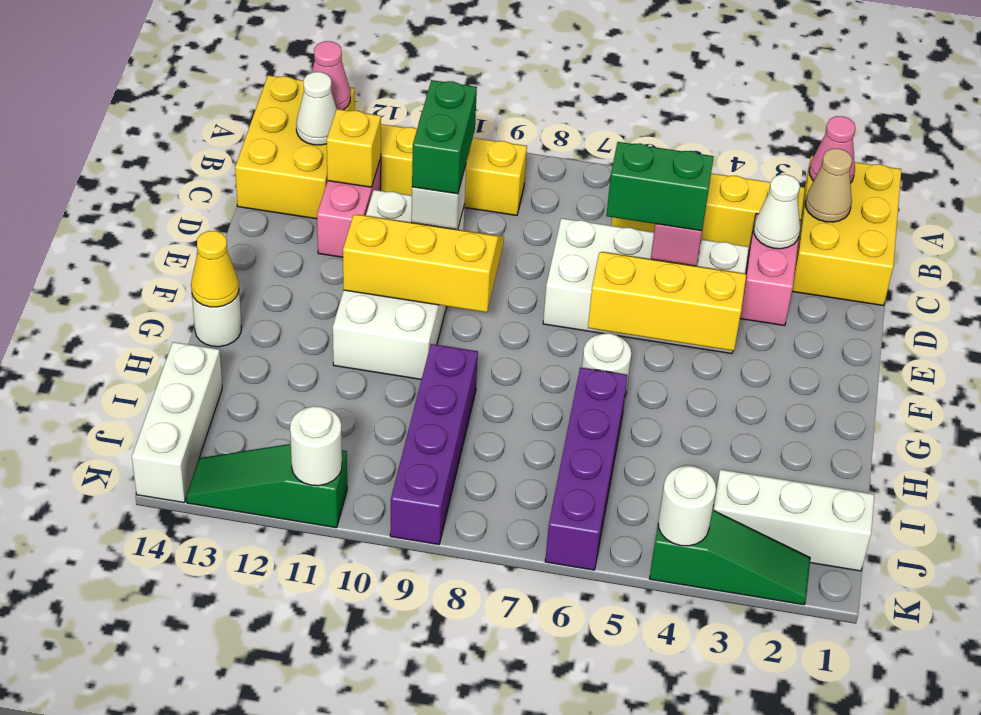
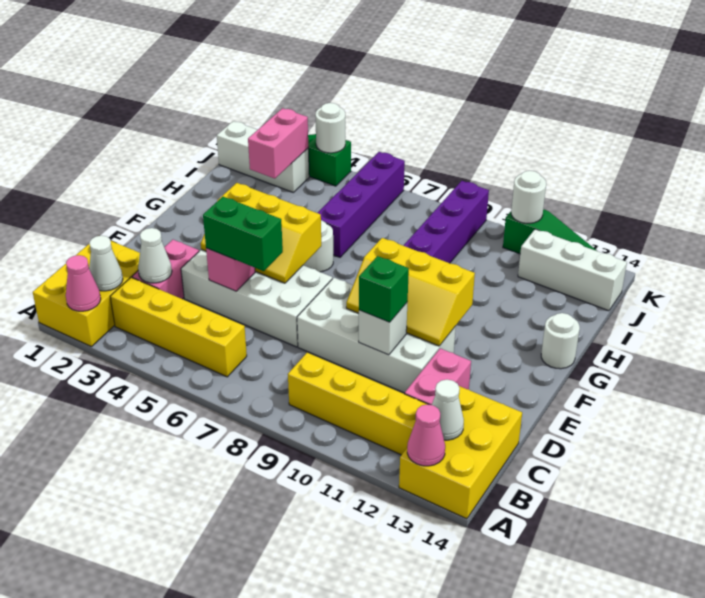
tan 1x1 cone [805,148,852,222] -> white 1x1 cone [89,236,123,291]
green 1x2 brick [412,80,477,194] -> green 1x1 brick [359,256,409,322]
yellow 1x1 brick [327,109,381,187] -> none
white 2x4 brick [333,190,465,379] -> white 2x4 brick turned to [297,278,456,393]
yellow 1x1 cone [191,231,239,307] -> none
none -> pink 1x2 brick [248,108,308,179]
white 1x3 brick [132,342,222,503] -> white 1x3 brick turned to [518,229,627,311]

